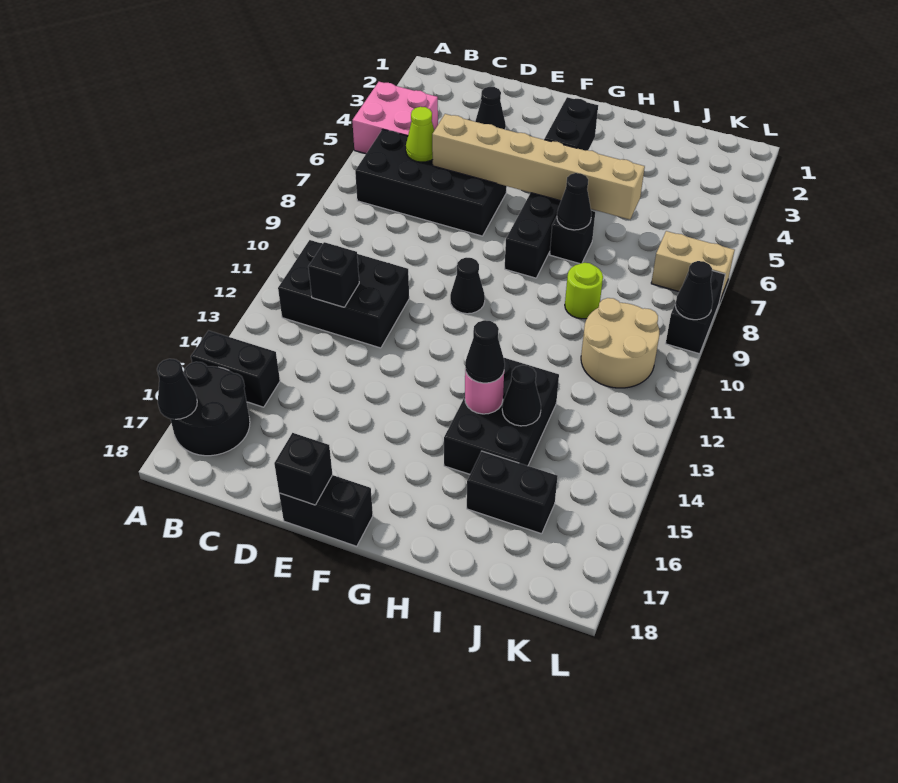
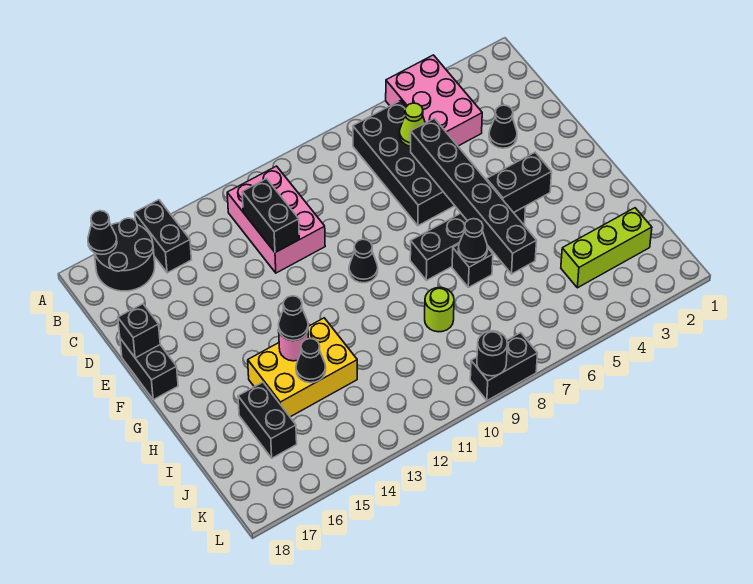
pink 2x2 brick [352,82,438,154] -> pink 2x3 brick [386,55,482,146]
black 2x3 brick [278,240,409,348] -> pink 2x3 brick [227,166,325,273]
black 1x1 brick [308,242,359,307] -> black 1x2 brick [242,179,299,253]
tan 1x6 brick [432,114,645,219] -> black 1x6 brick [411,119,537,274]
black 2x3 brick [444,358,559,474] -> yellow 2x3 brick [248,318,357,417]
none -> lime 1x3 brick [561,208,652,288]
tan 2x2 round brick [581,298,660,388] -> none
tan 1x2 brick [651,231,735,300] -> none
black 1x1 cone [675,261,713,320] -> black 1x1 round brick [477,331,507,376]

